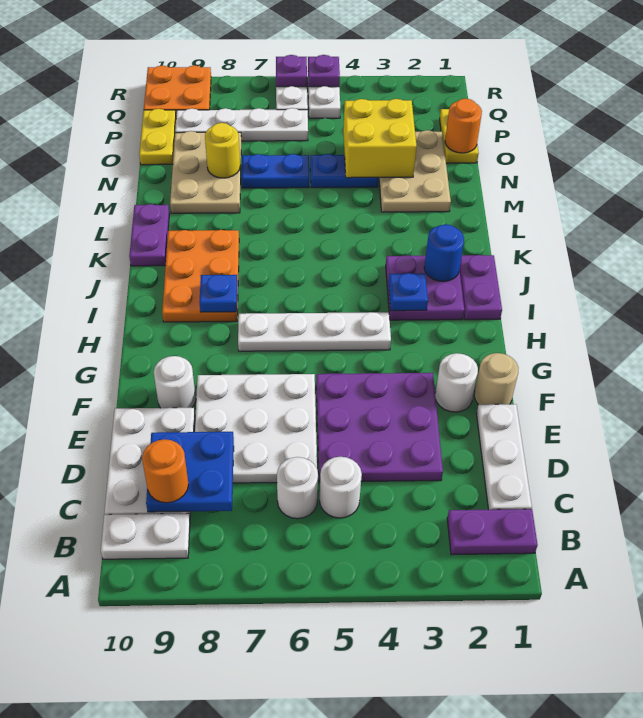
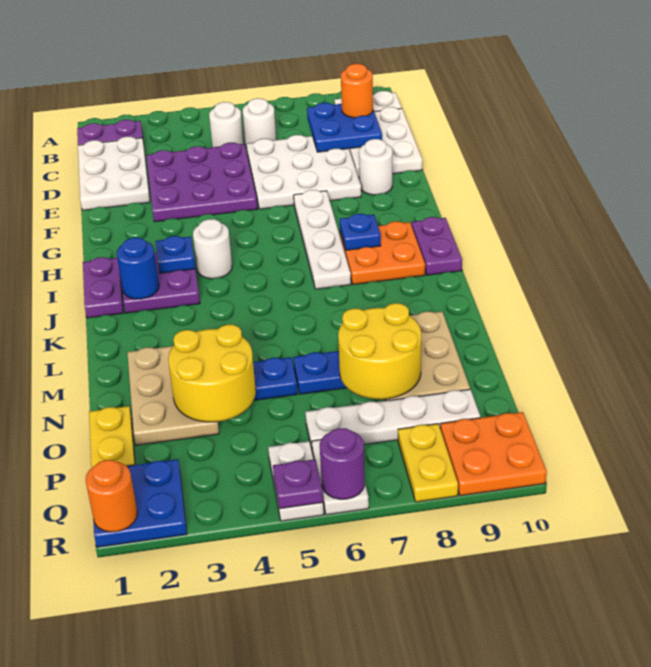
white 1x3 plate [476,404,532,510] -> white 2x3 plate [78,137,150,210]
tan 1x1 round brick [474,353,518,405] -> none
white 1x1 round brick [435,353,478,412] -> white 1x1 round brick moved to [193,219,232,279]
white 1x4 plate [238,312,391,351] -> white 1x4 plate turned to [294,190,351,289]
orange 2x3 plate [162,230,239,322] -> orange 2x2 plate [340,221,425,285]
purple 1x2 plate [129,204,169,266] -> purple 1x2 plate moved to [412,217,462,275]
yellow 2x2 brick [343,99,417,178] -> yellow 2x2 round brick [168,325,256,422]
yellow 1x1 round brick [205,123,240,178] -> yellow 2x2 round brick [338,303,421,399]
orange 1x1 round brick [445,99,482,153] -> orange 1x1 round brick moved to [85,460,137,532]
yellow 1x2 plate [139,109,176,165] -> yellow 1x2 plate moved to [398,424,458,502]
none -> blue 2x2 plate [93,459,187,547]
purple 1x1 plate [276,55,307,87] -> purple 1x1 round brick [320,428,365,499]

